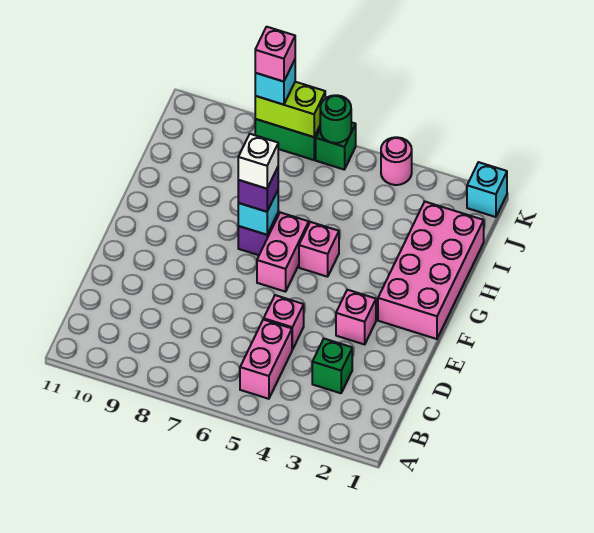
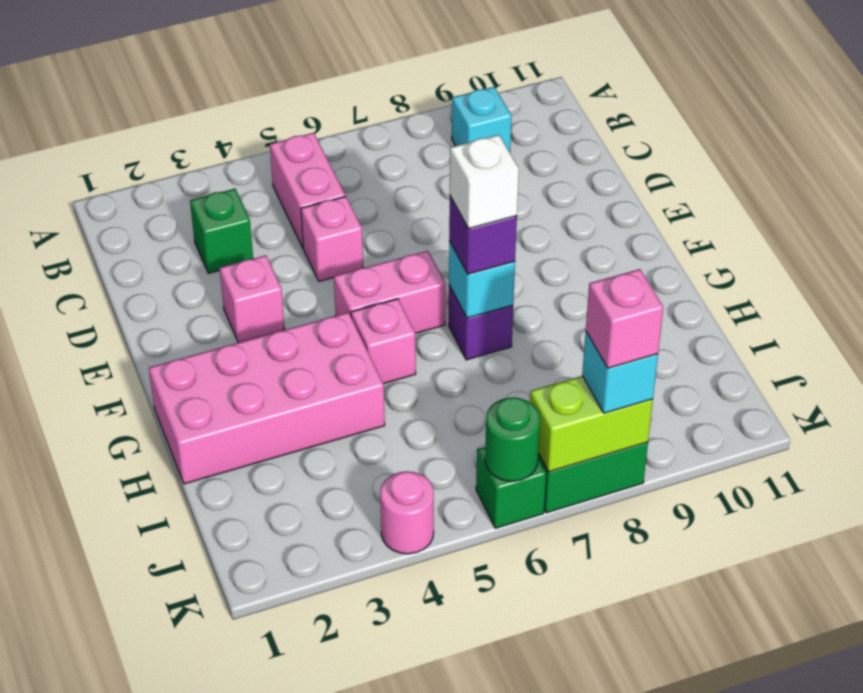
pink 2x4 brick [378,201,484,339] -> pink 2x4 brick turned to [149,312,385,484]
pink 1x2 brick [257,212,309,292] -> pink 1x2 brick turned to [334,251,446,333]
cyan 1x1 brick [467,162,507,217] -> cyan 1x1 brick moved to [452,87,512,153]

